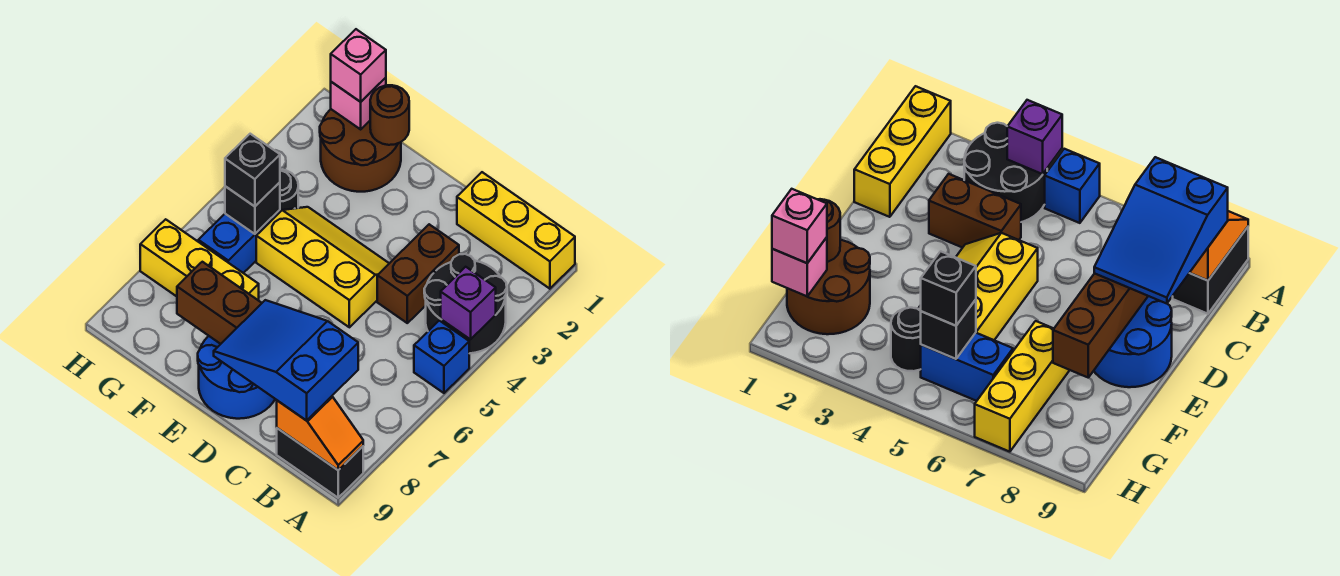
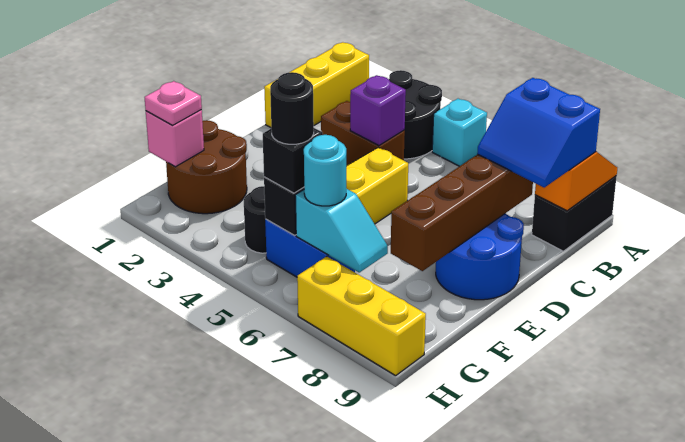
purple 1x1 brick [441,267,496,339] -> purple 1x1 brick moved to [350,75,406,146]
blue 1x1 brick [414,320,469,393] -> cyan 1x1 brick [432,99,487,166]
blue 2x3 slope [214,300,358,421] -> blue 2x2 slope [477,78,600,187]
brown 1x1 round brick [370,85,409,145] -> none
yellow 1x3 brick [140,219,259,301] -> yellow 1x3 brick turned to [297,256,426,376]
pink 1x1 brick [331,29,386,102] -> pink 1x1 plate [145,81,202,125]
none -> black 1x1 round brick [270,72,314,144]
none -> cyan 1x2 slope [295,189,388,272]
none -> cyan 1x1 round brick [304,135,346,206]

